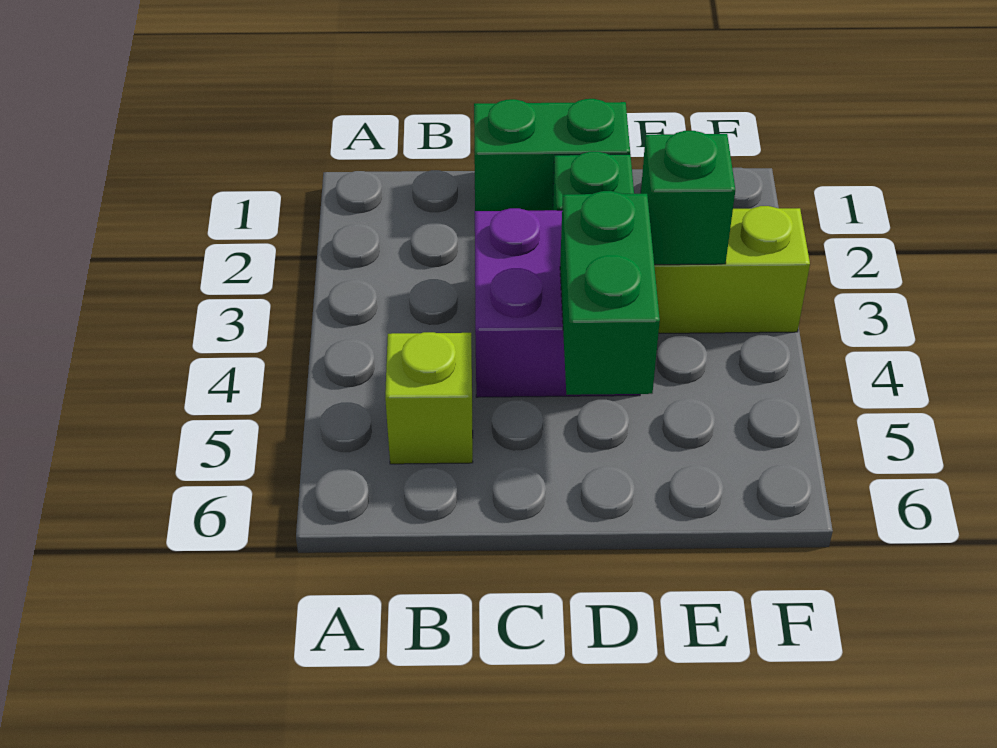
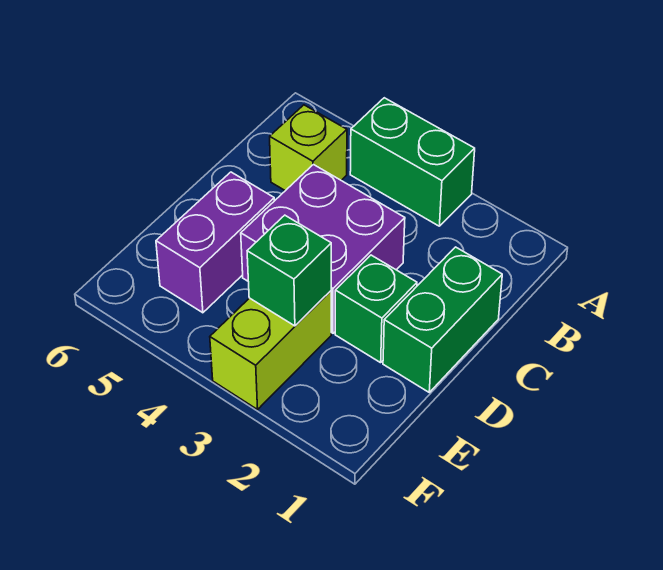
green 1x2 brick [560,191,660,395] -> green 1x2 brick moved to [350,98,475,226]
none -> purple 1x2 brick [156,172,274,313]

